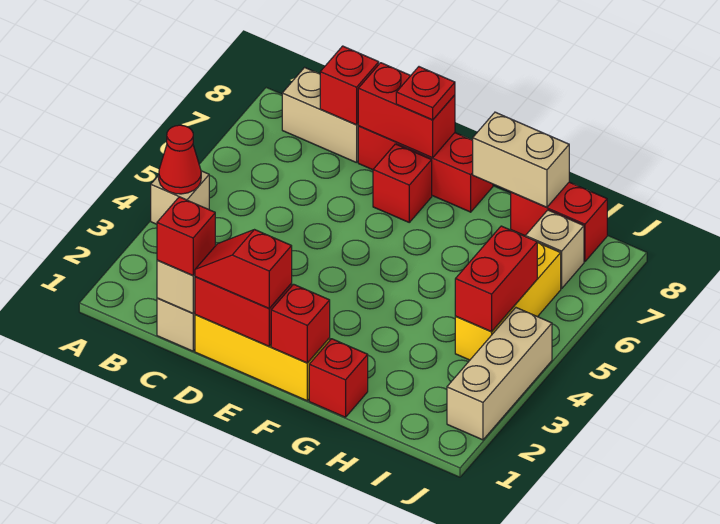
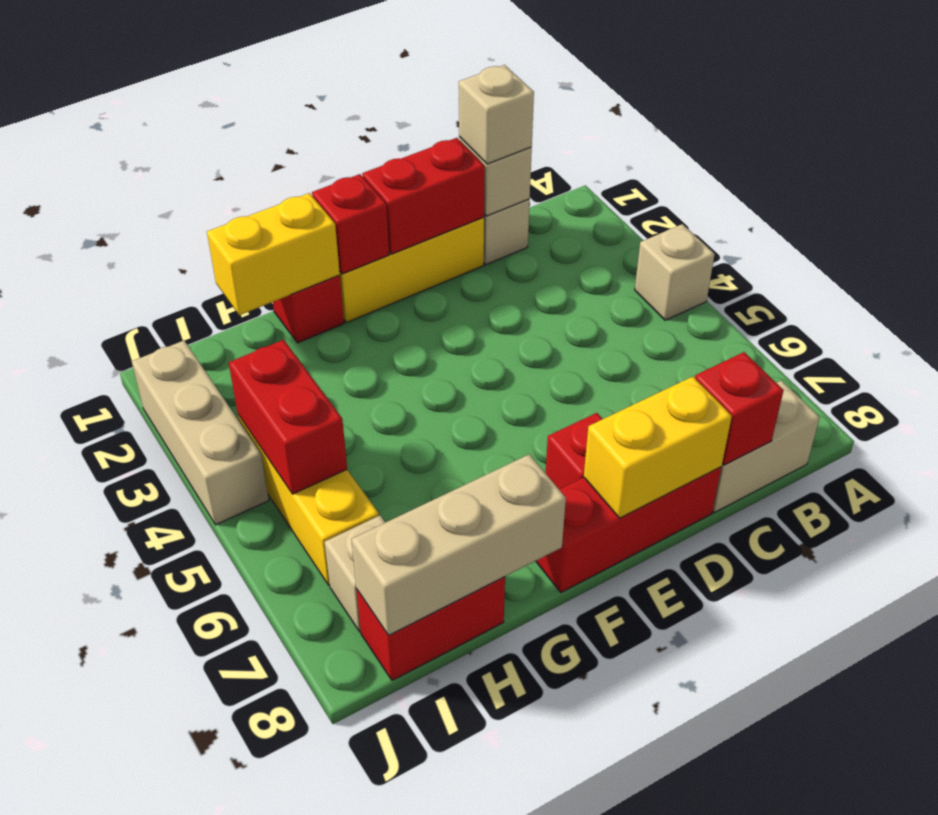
red 1x1 cone [159,125,201,194] -> none
red 1x1 brick [157,197,215,275] -> tan 1x1 brick [459,65,534,164]
red 1x2 slope [195,230,292,308] -> none
red 1x2 brick [358,63,455,158] -> yellow 1x2 brick [584,377,732,518]
red 1x1 plate [396,67,455,120] -> none
none -> yellow 1x2 brick [207,193,340,315]
tan 1x2 brick [473,112,569,207] -> tan 1x3 brick [351,454,566,635]

